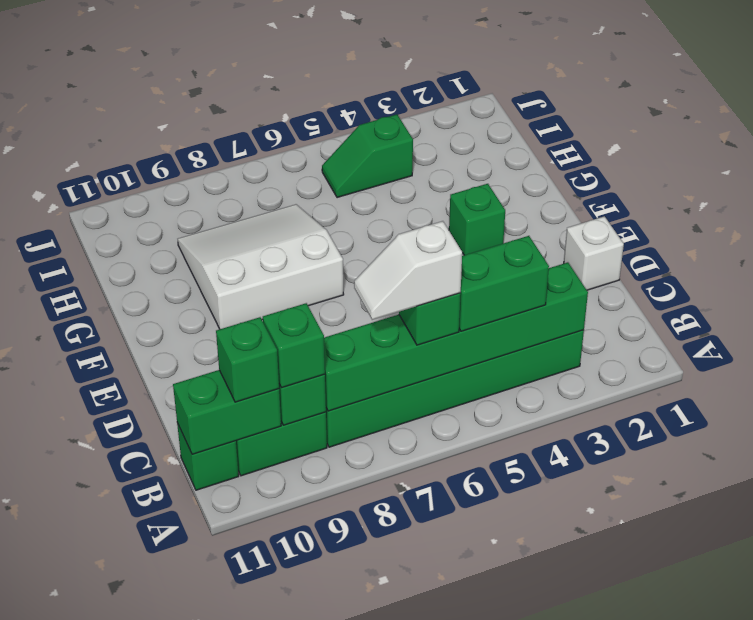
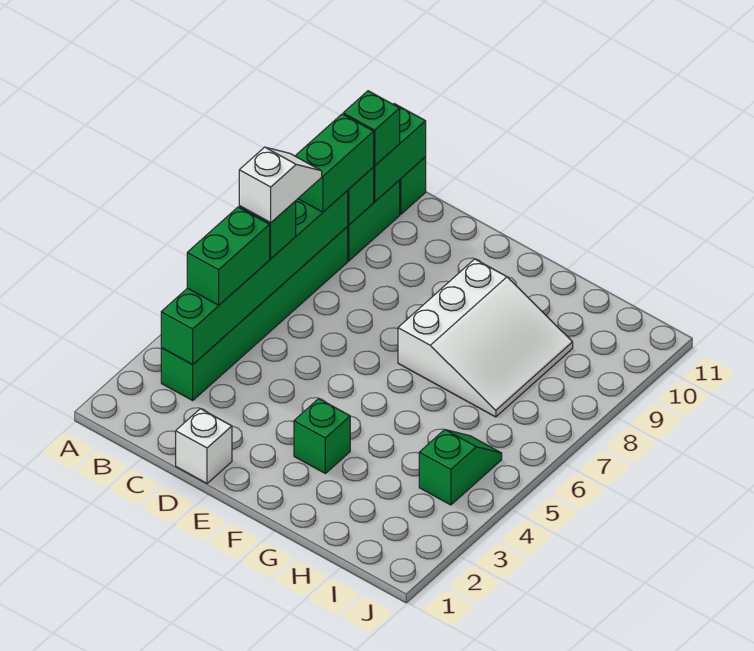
green 1x1 brick [263,303,325,388] -> green 1x2 brick [296,114,374,212]

